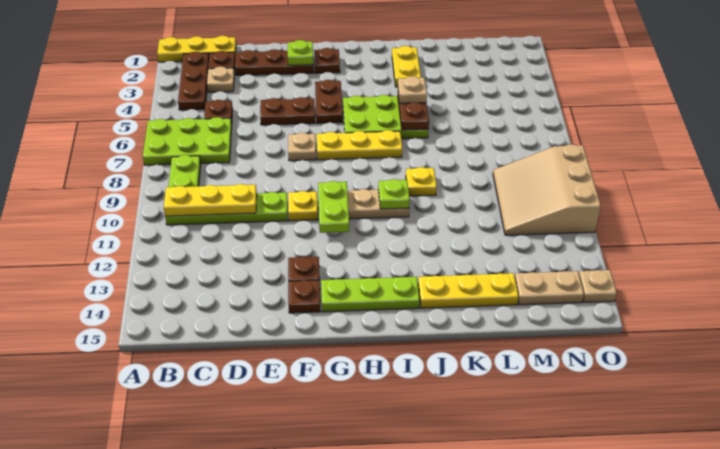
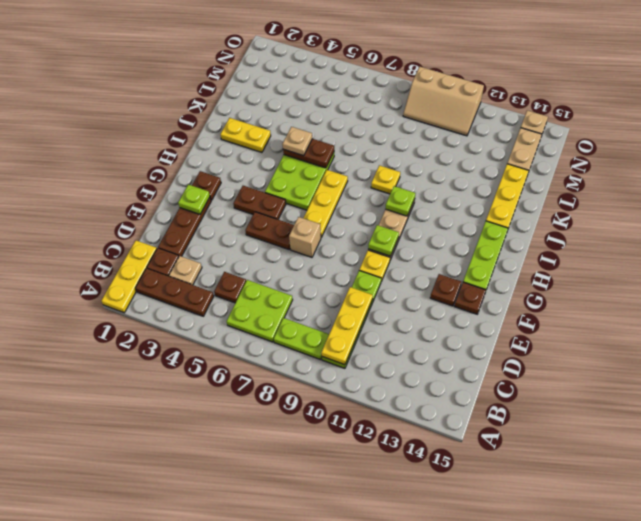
lime 2x3 plate [143,117,232,165] -> lime 2x2 plate [227,280,293,342]
brown 1x2 plate [260,97,315,125] -> brown 1x2 plate turned to [245,212,294,250]
tan 1x1 plate [288,133,316,161] -> tan 1x1 brick [289,217,321,257]
lime 1x2 plate [318,181,349,233] -> lime 1x1 plate [368,225,399,256]
tan 3x3 slope [493,145,601,235] -> tan 2x3 slope [403,67,484,136]

